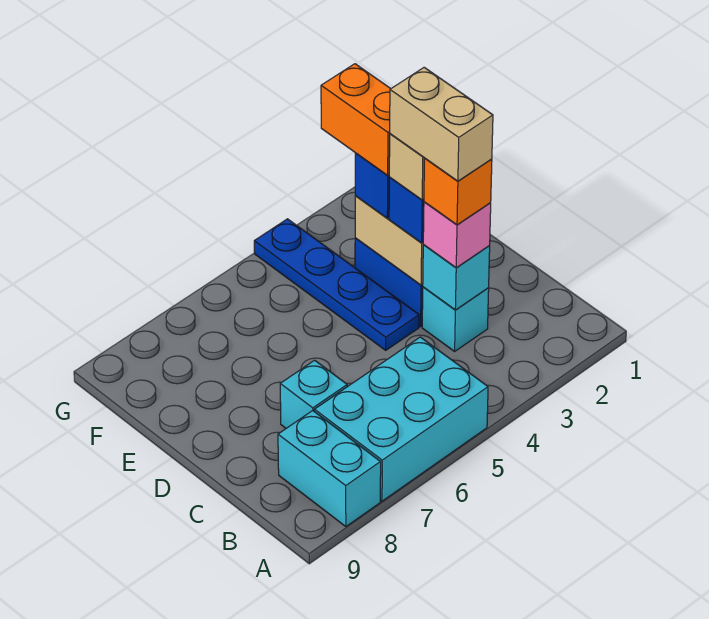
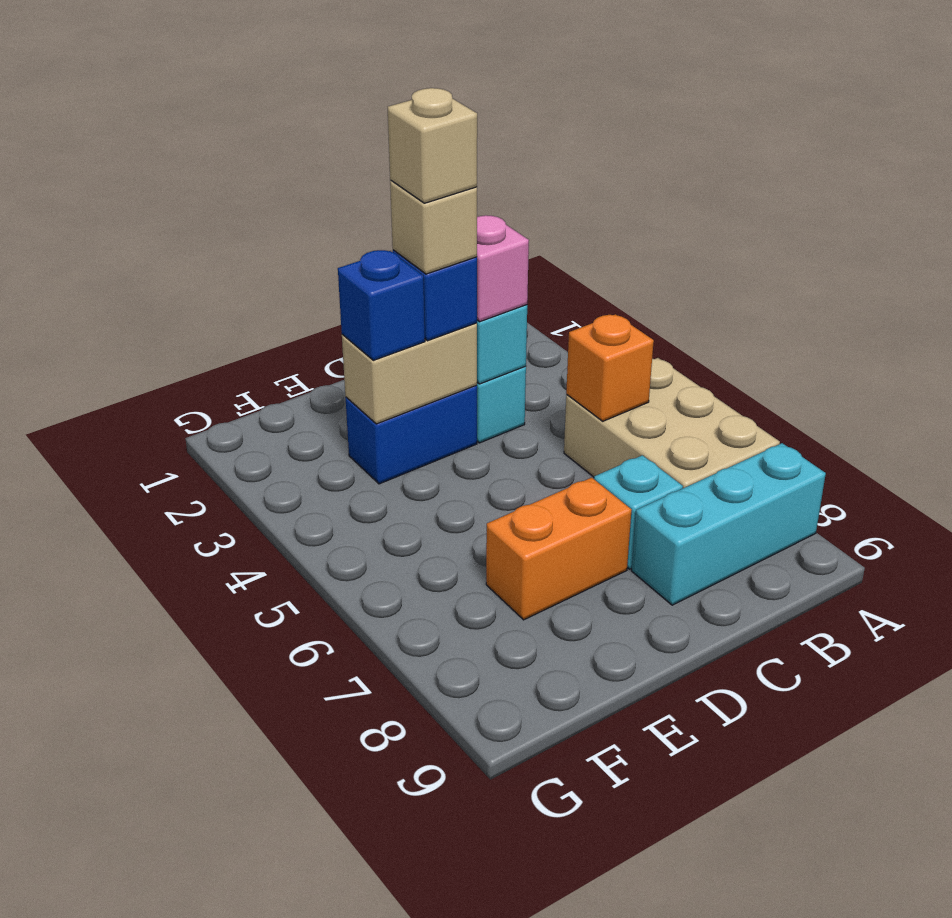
cyan 2x3 brick [314,337,488,501] -> tan 2x3 brick [564,358,780,488]
cyan 1x2 brick [278,411,381,527] -> cyan 1x3 brick [631,443,826,605]
orange 1x1 brick [424,159,492,225] -> orange 1x1 brick moved to [566,314,654,421]
tan 1x2 brick [390,67,493,181] -> tan 1x1 brick [388,88,477,203]
blue 1x4 plate [254,219,419,350] -> none
orange 1x2 brick [321,64,391,176] -> orange 1x2 brick moved to [486,478,631,620]

